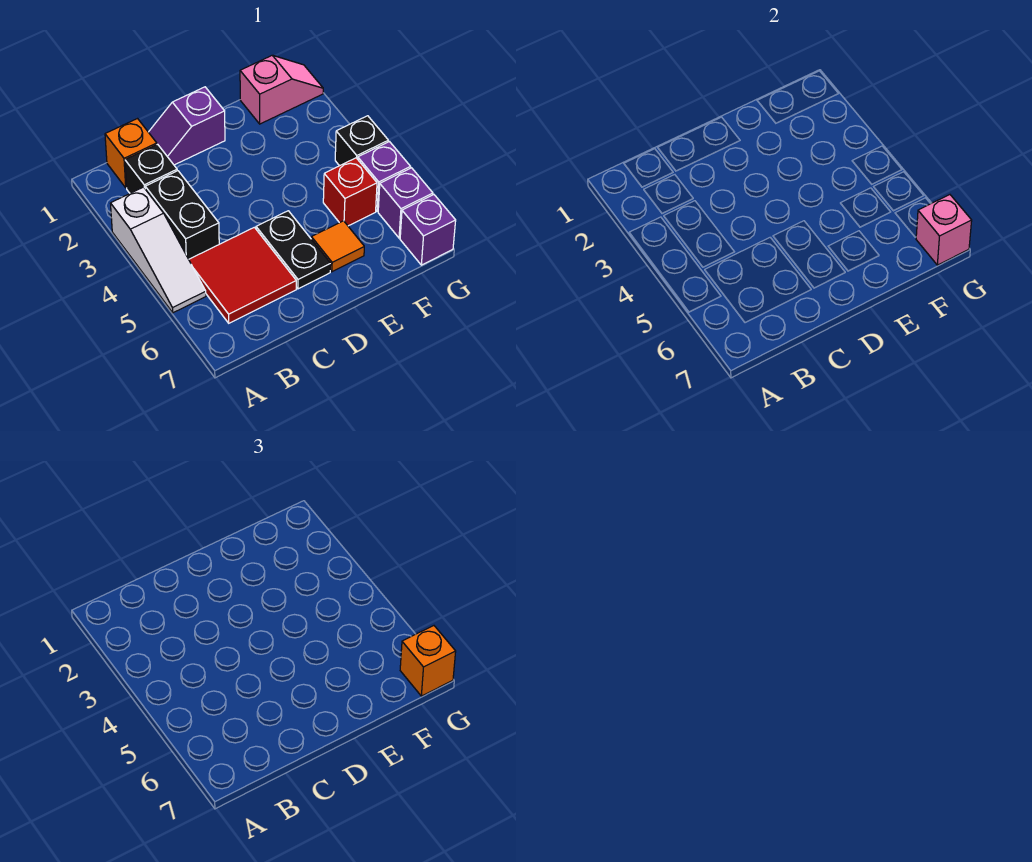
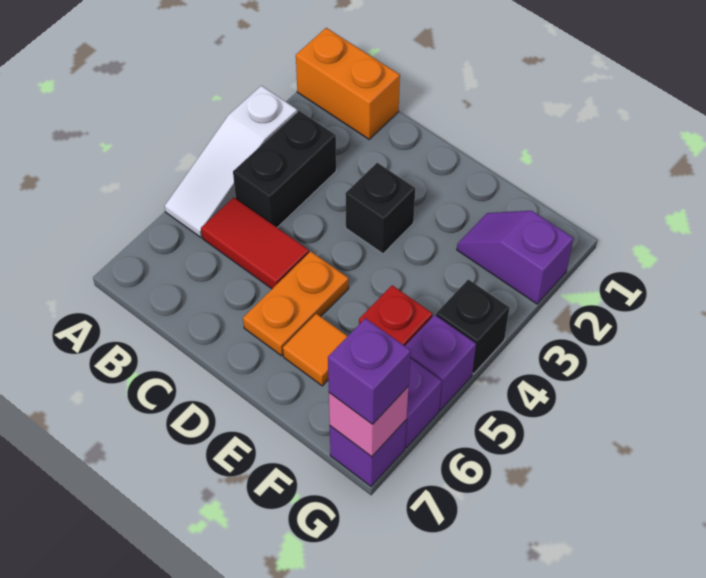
orange 1x1 brick [105,119,157,188] -> orange 1x2 brick [296,28,400,139]
black 1x1 brick [125,144,177,193] -> black 1x1 brick moved to [345,163,415,254]
red 2x2 tile [189,227,296,323] -> red 1x2 tile [201,197,309,289]
purple 1x2 slope [149,87,225,165] -> purple 1x2 slope moved to [457,211,573,304]
black 1x2 plate [256,211,331,289] -> orange 1x2 plate [243,251,349,356]
pink 1x2 slope [240,55,323,124] -> none
orange 1x1 brick [400,626,456,696] -> purple 1x1 brick [328,318,411,424]

